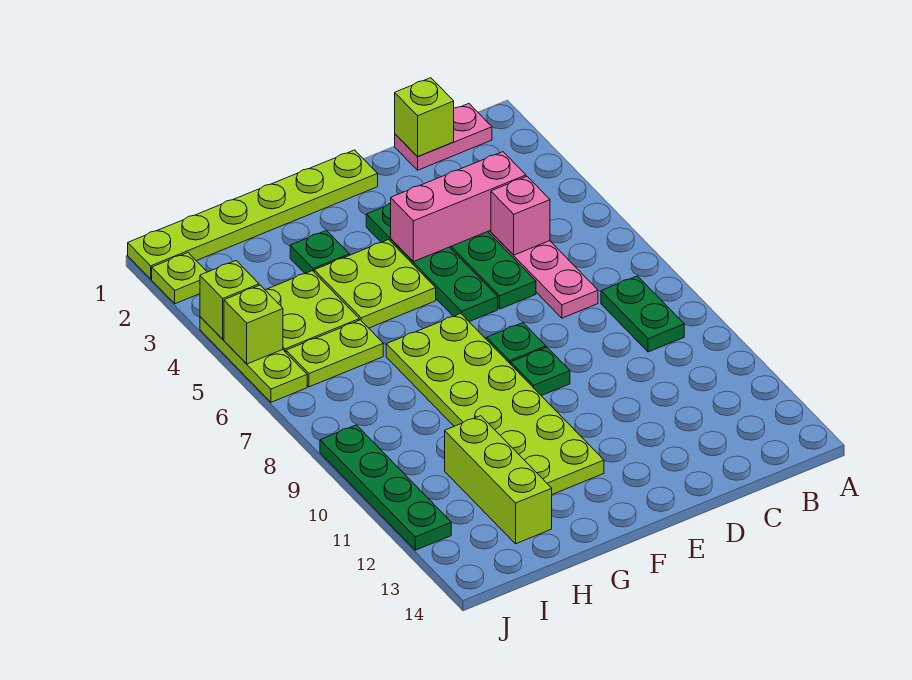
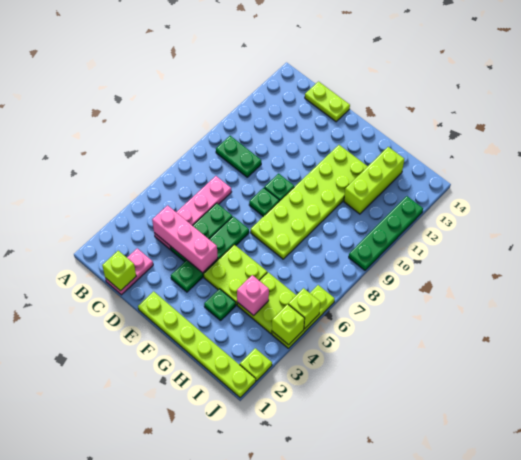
pink 1x2 plate [395,104,492,170] -> pink 1x2 plate turned to [105,248,153,295]
green 1x2 plate [601,276,684,352] -> green 1x2 plate turned to [216,136,261,177]
pink 1x1 brick [491,176,550,255] -> pink 1x1 brick moved to [237,275,269,316]
lime 1x2 plate [286,320,383,387] -> lime 1x2 plate moved to [305,82,350,122]

